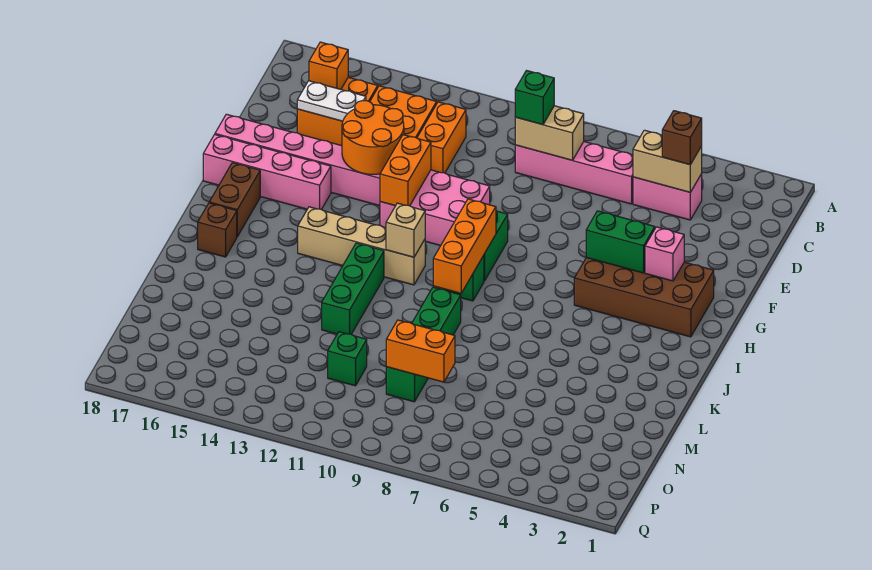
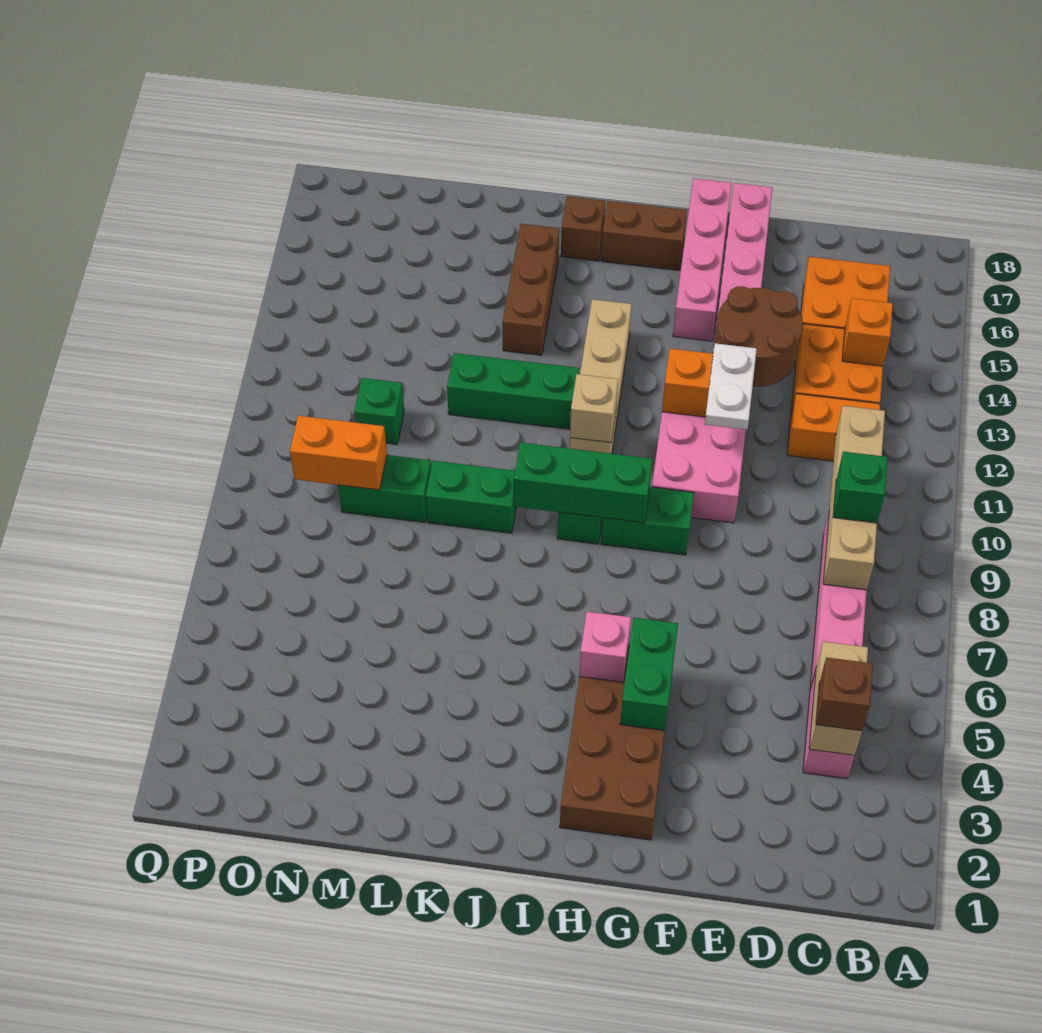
tan 1x2 brick [515,106,584,160] -> tan 1x4 brick [823,406,885,590]
orange 1x1 brick [309,42,348,89] -> orange 1x1 brick moved to [842,298,893,366]
white 1x2 plate [297,81,366,121] -> white 1x2 plate moved to [705,343,757,430]
orange 2x2 round brick [342,101,404,174] -> brown 2x2 round brick [714,286,803,387]
pink 1x1 brick [645,227,684,281] -> pink 1x1 brick moved to [579,612,631,682]
orange 1x3 brick [433,199,496,293] -> green 1x3 brick [514,443,652,523]
none -> brown 1x3 brick [503,224,559,355]
orange 1x2 brick [386,320,455,382] -> orange 1x2 brick turned to [290,416,387,490]

